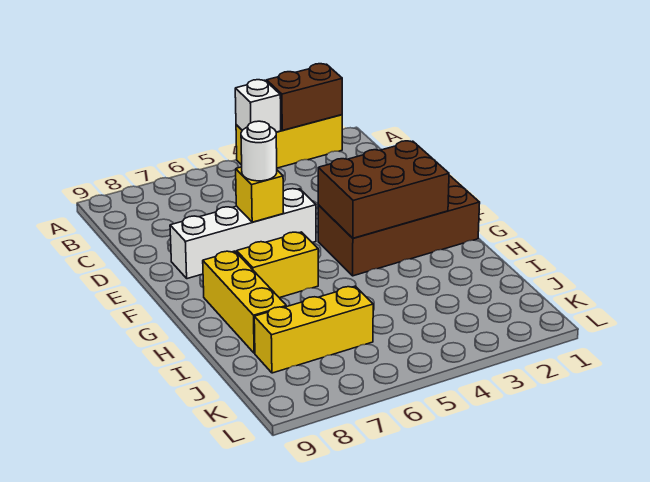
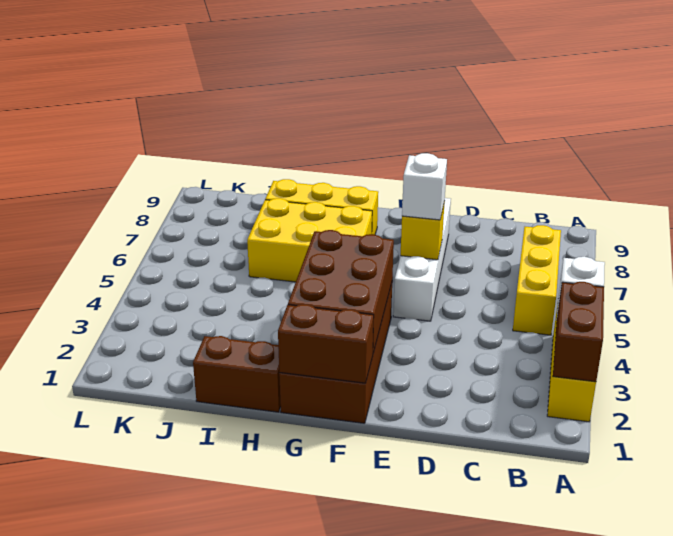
white 1x1 round brick [241,121,277,181] -> white 1x1 brick [402,153,447,220]
none -> brown 1x2 brick [278,304,374,383]
yellow 1x2 brick [237,232,318,298] -> yellow 2x3 brick [247,198,372,282]
none -> brown 1x2 brick [193,336,281,412]
yellow 1x3 brick [254,286,373,373] -> yellow 1x3 brick moved to [513,225,561,335]

